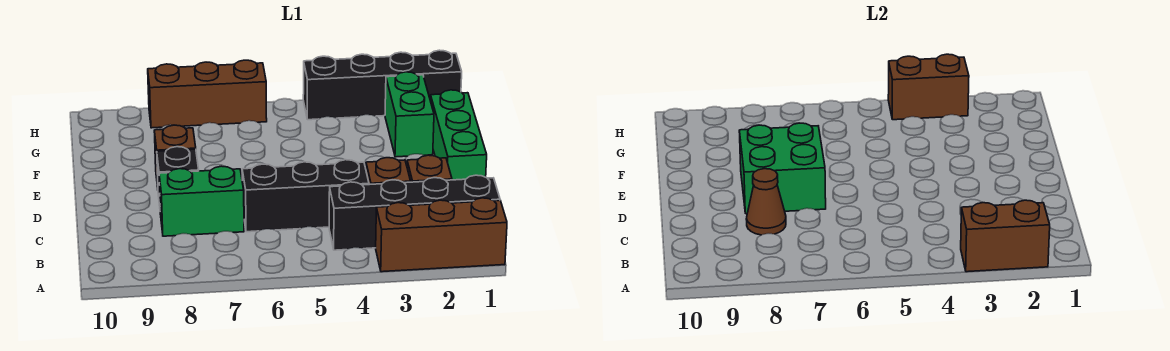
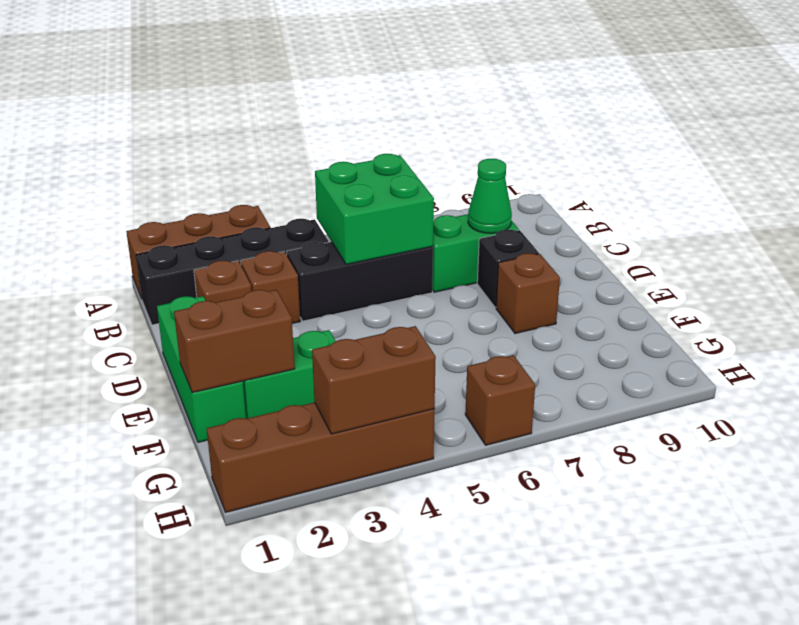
brown 1x2 brick [961,200,1050,272] -> brown 1x2 brick moved to [174,290,295,393]
brown 1x1 cone [746,169,786,235] -> green 1x1 cone [468,159,512,233]
green 2x2 brick [739,123,826,214] -> green 2x2 brick moved to [315,154,434,264]
green 1x2 brick [385,72,434,157] -> green 1x2 brick turned to [243,330,335,419]
black 1x4 brick [303,50,462,120] -> brown 1x4 brick [207,402,435,512]
brown 1x3 brick [148,60,267,128] -> brown 1x1 brick [465,355,535,445]

